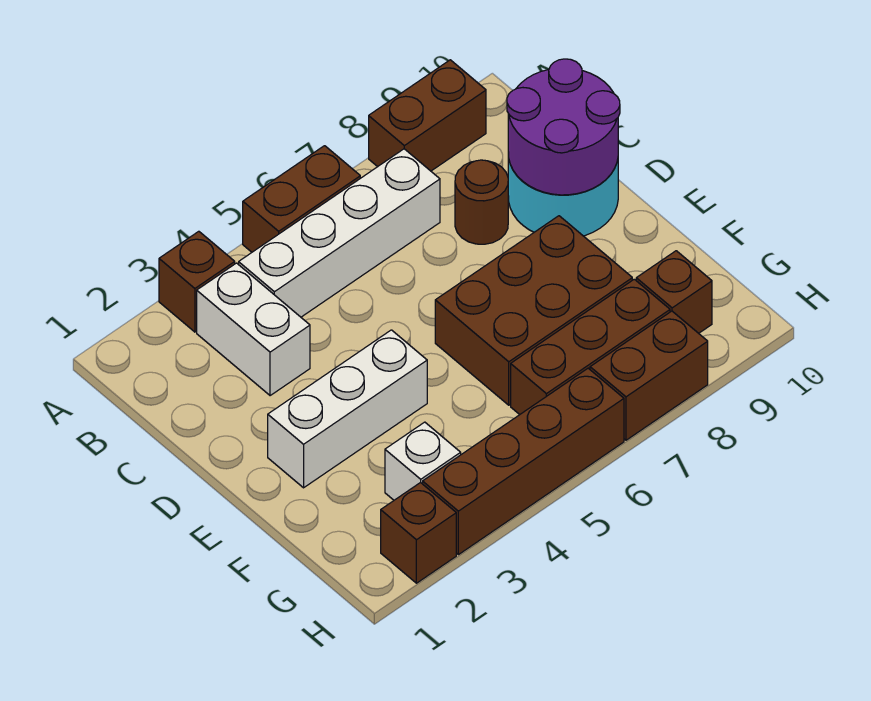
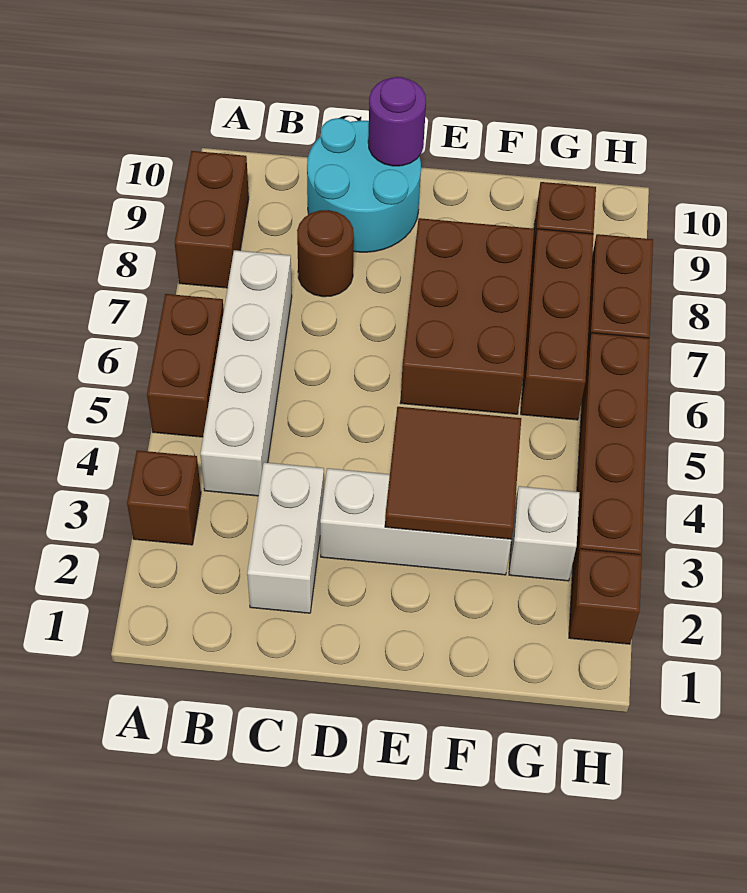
white 1x2 brick [197,263,310,396] -> white 1x2 brick turned to [247,462,324,613]
purple 2x2 round brick [507,59,620,195] -> purple 1x1 round brick [368,77,426,166]
white 1x3 brick [268,330,427,488] -> white 1x3 brick turned to [320,468,511,575]
none -> brown 2x2 tile [385,407,521,539]

